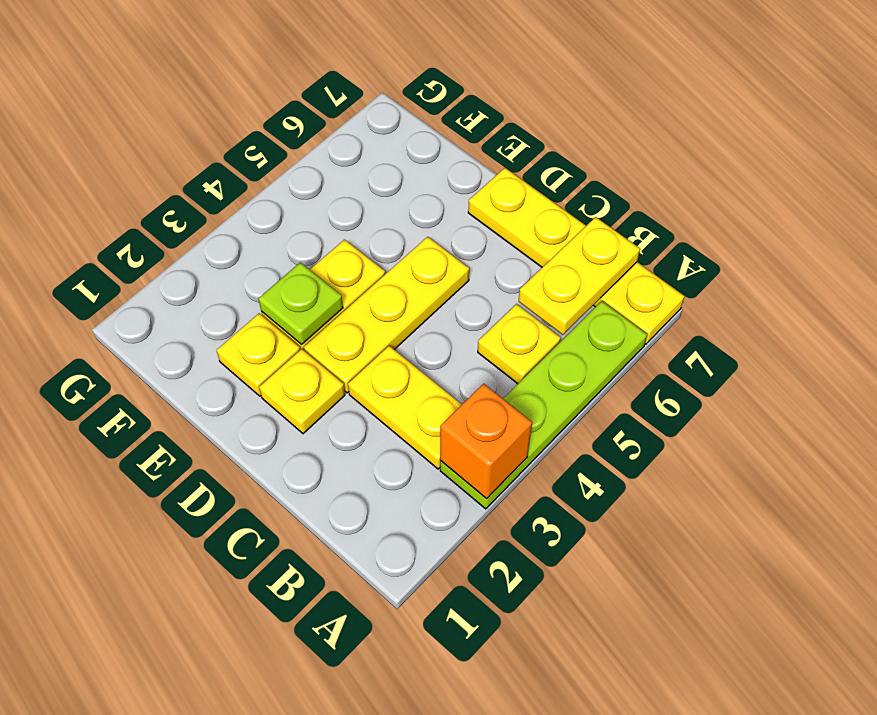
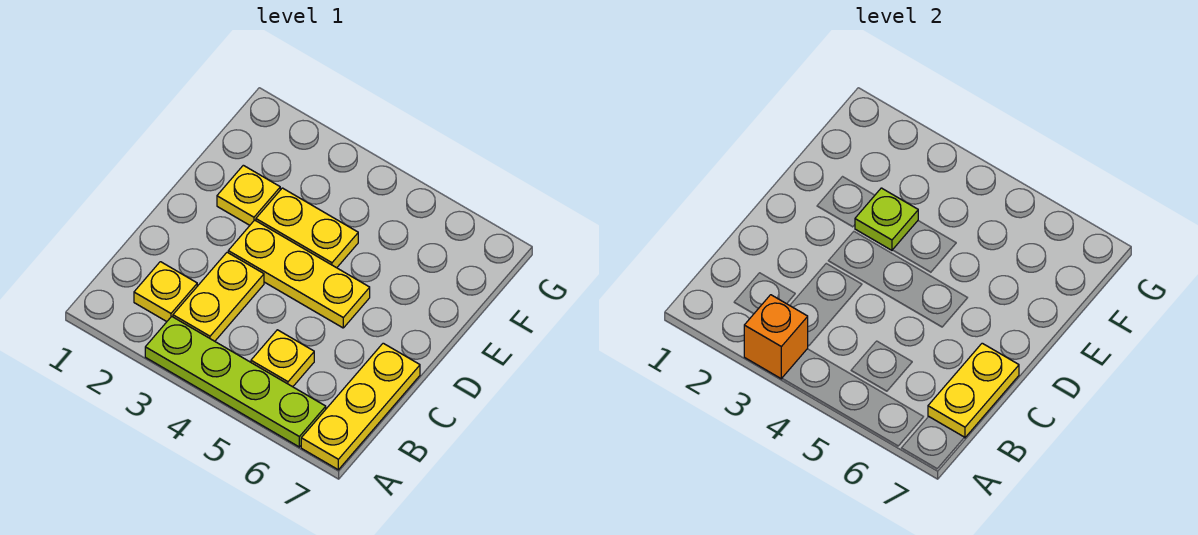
yellow 1x4 plate [468,168,684,344] -> yellow 1x3 plate [301,343,420,470]
yellow 1x2 plate [519,217,640,335] -> yellow 1x2 plate turned to [928,343,1019,438]
yellow 1x1 plate [259,349,345,434] -> yellow 1x1 plate moved to [134,262,197,322]

